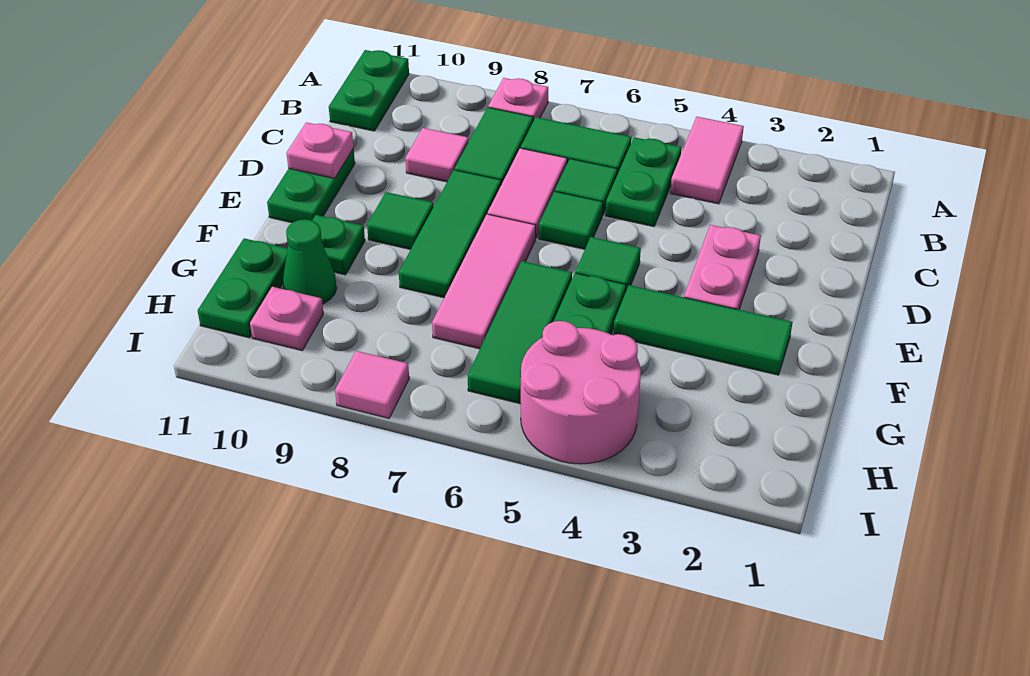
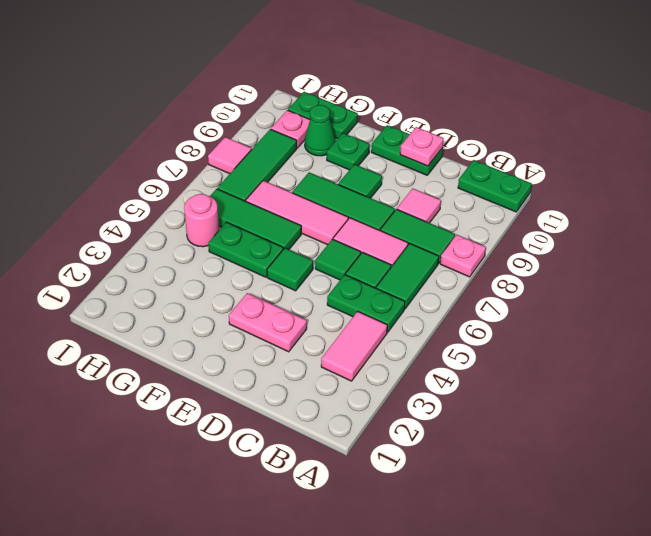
pink 1x2 tile [670,117,744,204] -> pink 1x2 tile turned to [321,311,387,381]
green 1x3 tile [613,285,793,375] -> green 1x3 tile moved to [217,129,297,201]
pink 2x2 round brick [521,321,641,464] -> pink 1x1 round brick [184,194,219,247]

